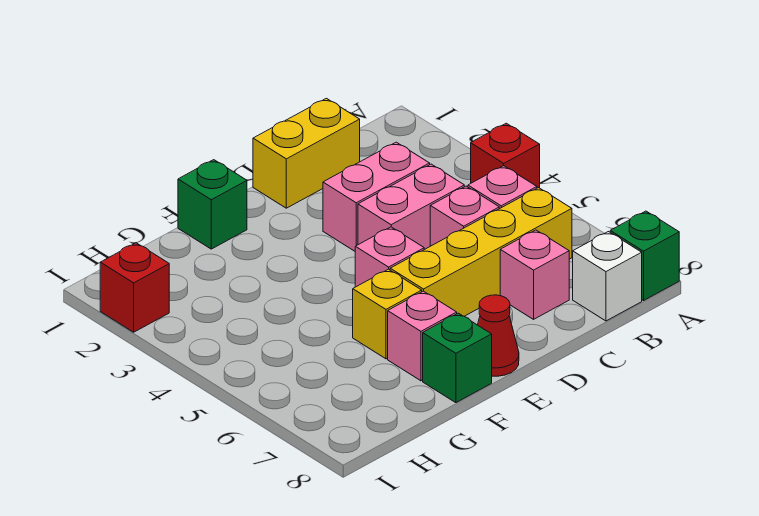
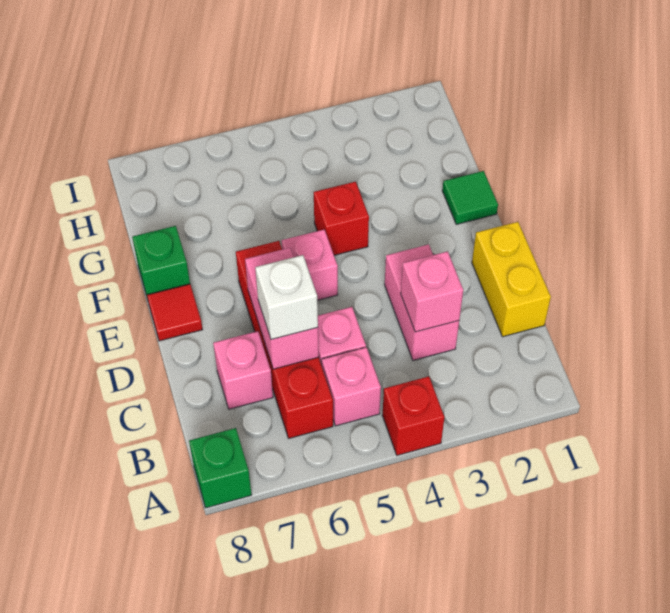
yellow 1x4 brick [390,188,572,316] -> red 1x4 brick [236,241,333,438]
white 1x1 brick [573,232,642,321] -> white 1x1 brick moved to [255,255,318,340]
pink 1x2 brick [358,164,464,249] -> pink 1x2 brick moved to [245,248,319,369]
red 1x1 cone [478,295,519,376] -> red 1x1 tile [147,284,203,341]
green 1x1 brick [178,160,247,249] -> green 1x1 tile [442,171,498,224]
yellow 1x1 brick [353,269,422,359] -> none
pink 1x1 brick [388,291,457,381] -> pink 1x1 brick moved to [401,251,463,332]
red 1x1 brick [100,243,169,332] -> red 1x1 brick moved to [314,182,369,255]

